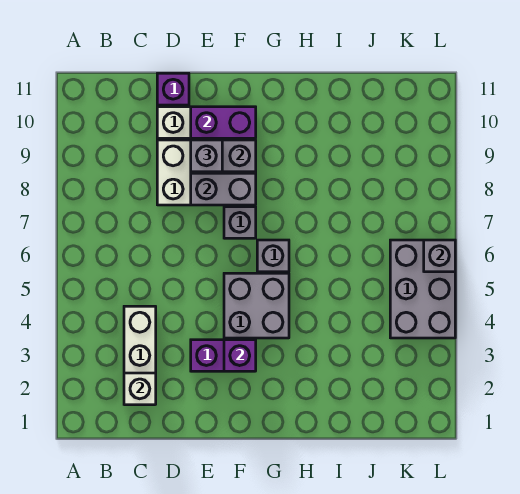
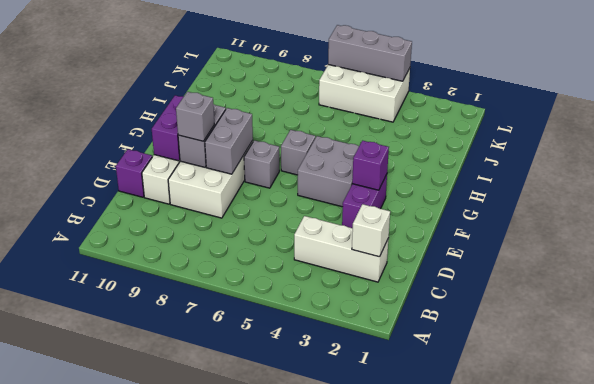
grey 2x3 brick [390,240,455,338] -> white 2x3 brick [319,65,410,122]
grey 1x1 brick [424,240,455,272] -> grey 1x3 brick [328,25,412,81]

